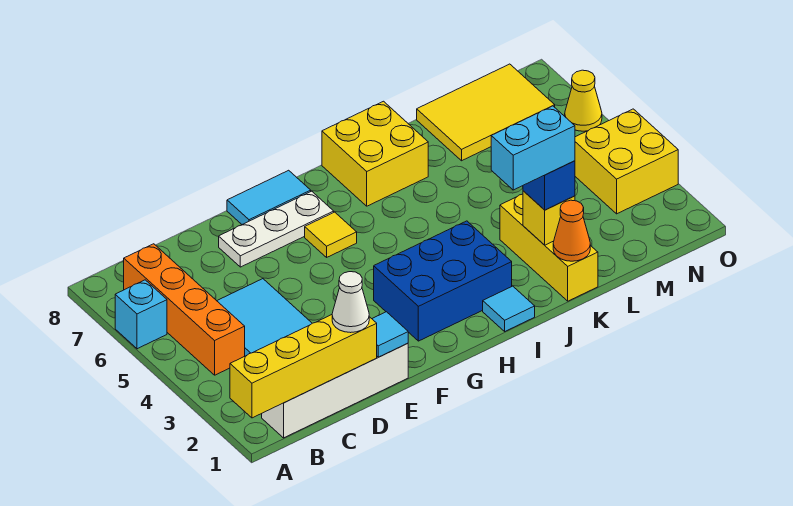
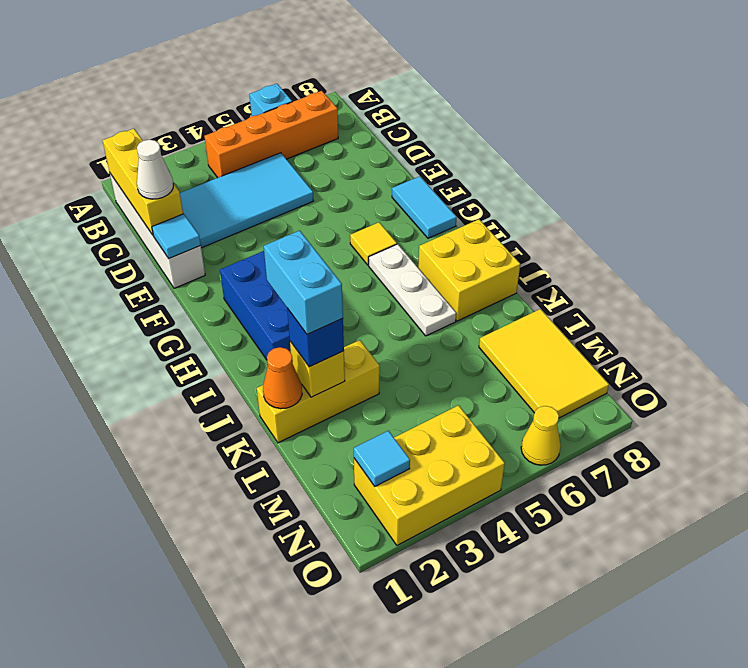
yellow 1x4 brick [230,315,377,418] -> yellow 1x3 brick [103,129,183,235]
white 1x3 plate [219,191,334,267] -> white 1x3 plate moved to [369,244,456,336]
cyan 1x1 tile [483,286,535,331] -> cyan 1x1 tile moved to [354,431,410,486]
yellow 2x2 brick [575,109,678,214] -> yellow 2x3 brick [354,405,505,545]

